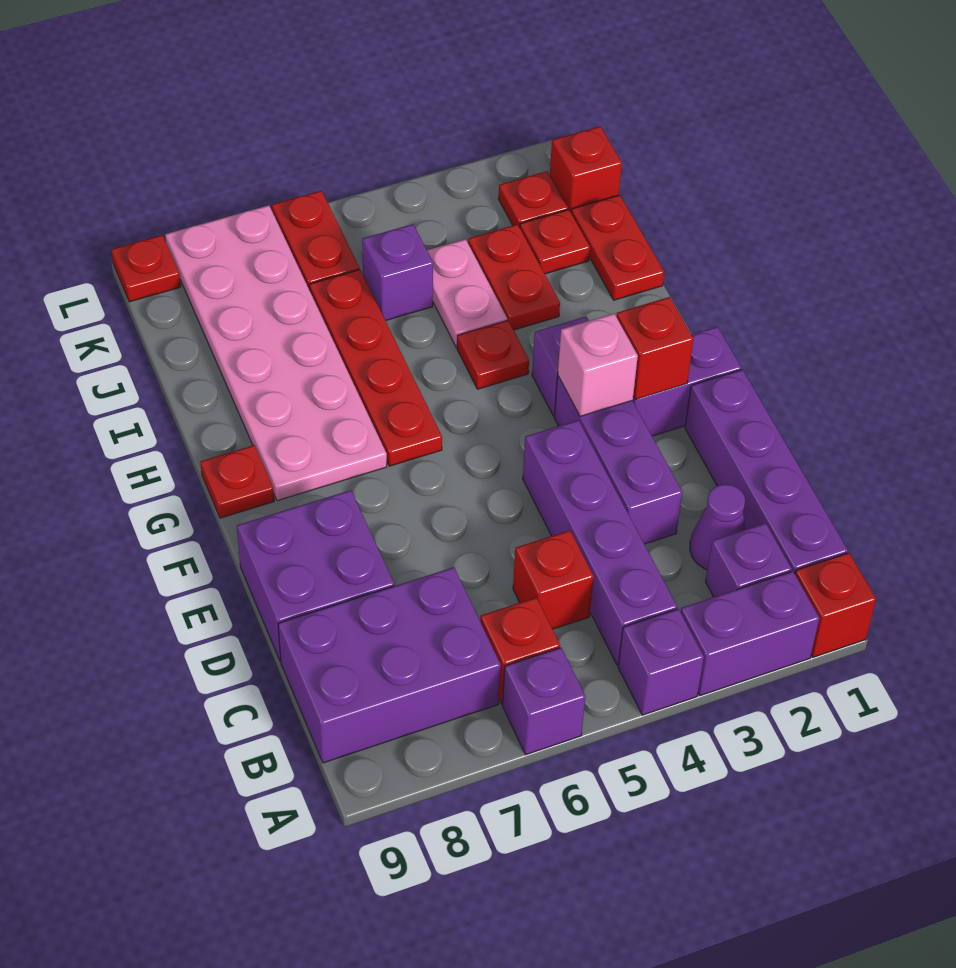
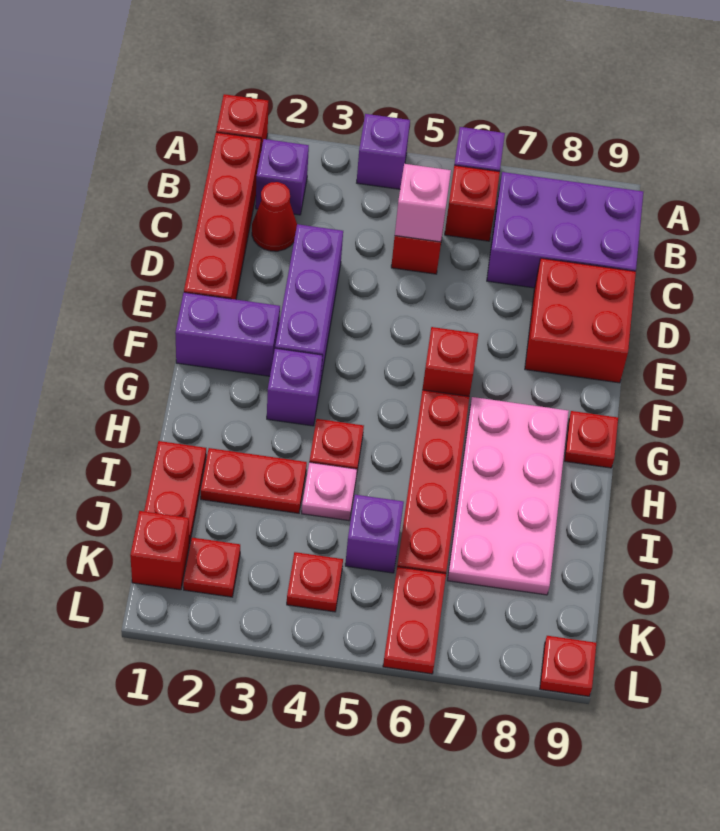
purple 1x2 brick [681,571,819,696] -> none
purple 1x4 brick [685,370,848,574] -> red 1x4 brick [184,132,261,300]
purple 1x4 brick [523,420,677,665] -> none
purple 1x1 cone [690,484,746,570] -> red 1x1 cone [252,182,297,251]
purple 2x2 brick [237,490,394,661] -> red 2x2 brick [525,258,636,383]
red 1x1 brick [617,297,693,399] -> red 1x1 brick moved to [422,327,478,396]
pink 1x1 brick [558,314,638,416] -> pink 1x1 brick moved to [395,164,451,242]
pink 2x6 plate [165,205,387,501] -> pink 2x4 plate [447,397,569,595]
red 1x2 plate [468,224,560,330] -> red 1x2 plate turned to [201,448,307,513]
pink 1x2 plate [427,239,507,347] -> pink 1x1 plate [302,462,357,521]
red 1x1 plate [520,210,590,274] -> red 1x1 plate moved to [287,552,343,612]

